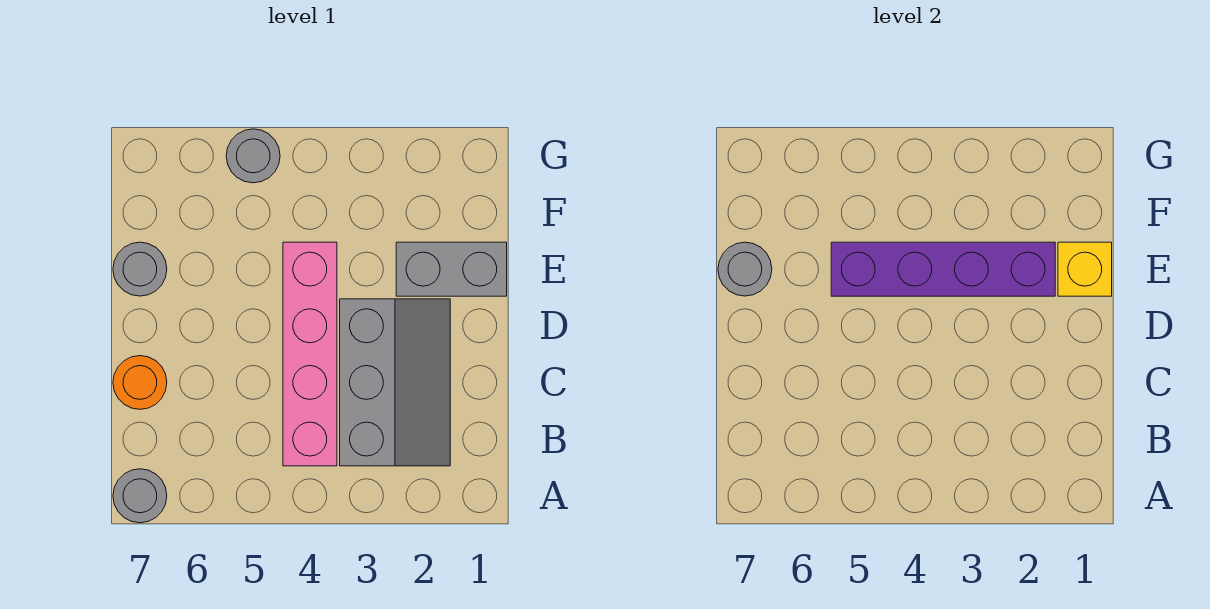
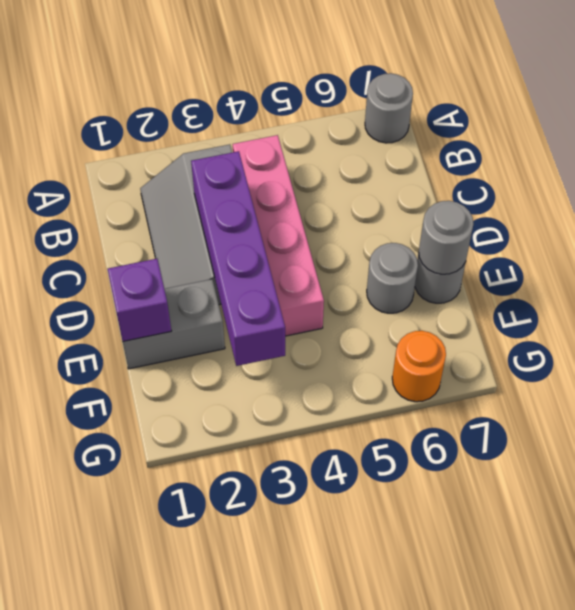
orange 1x1 round brick [113,356,167,409] -> orange 1x1 round brick moved to [392,331,446,402]
yellow 1x1 brick [1058,242,1112,296] -> purple 1x1 brick [108,259,171,342]
purple 1x4 brick [831,242,1055,296] -> purple 1x4 brick turned to [191,151,285,366]
grey 1x1 round brick [226,129,280,183] -> grey 1x1 round brick moved to [367,243,418,313]

